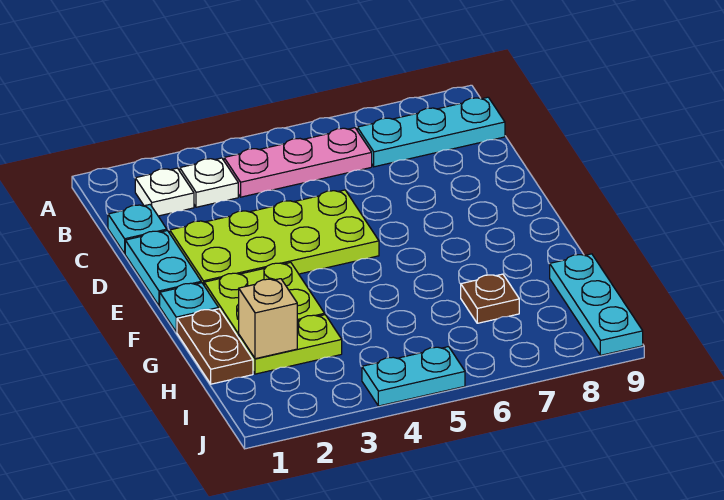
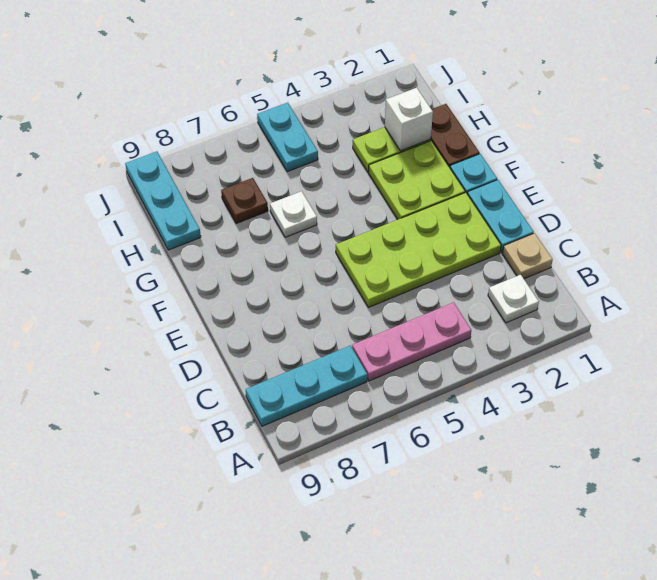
white 1x1 plate [180,158,238,207] -> white 1x1 plate moved to [270,191,317,237]
cyan 1x1 plate [108,205,167,253] -> tan 1x1 plate [503,233,553,279]
tan 1x1 brick [239,279,297,359] -> white 1x1 brick [385,88,433,151]
cyan 1x2 plate [362,347,465,406] -> cyan 1x2 plate turned to [257,103,318,172]

